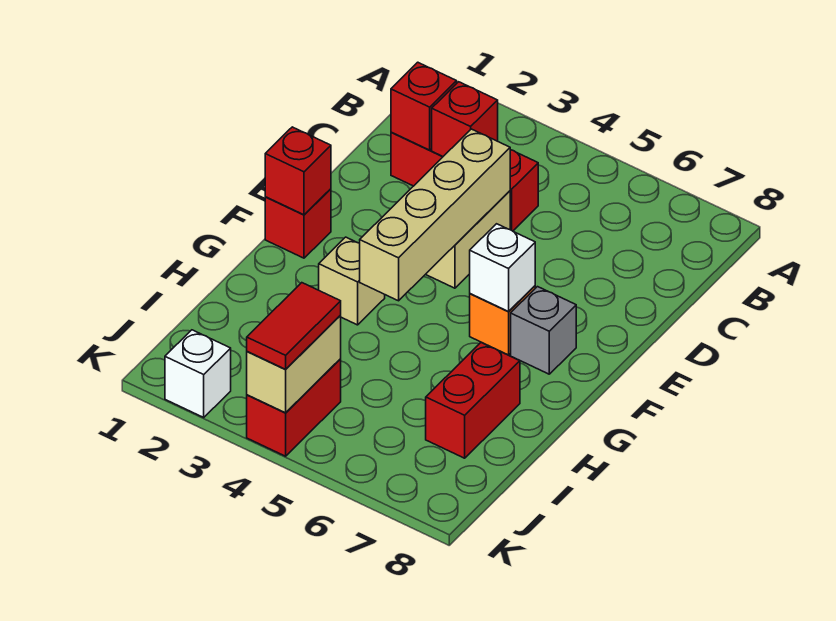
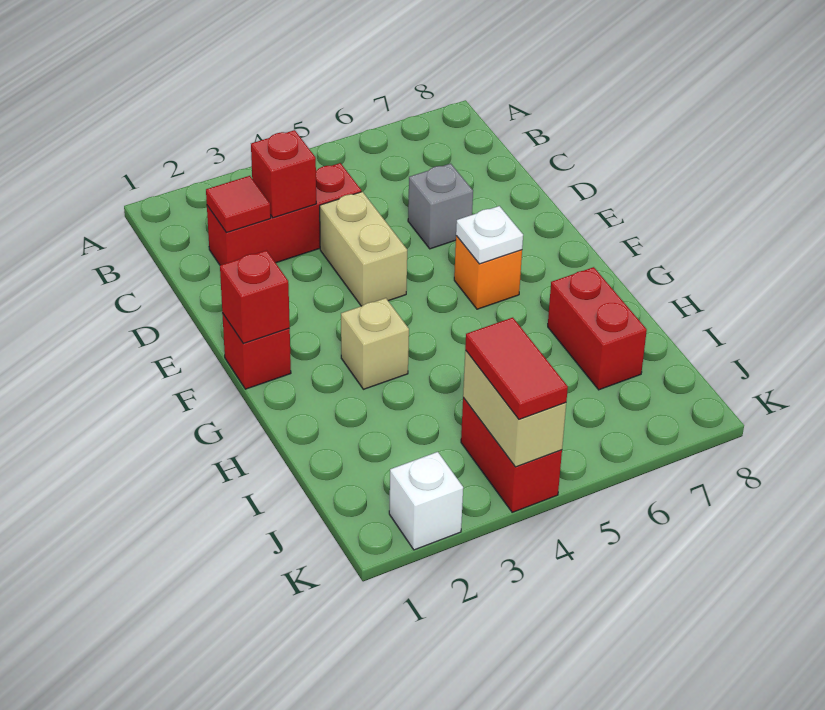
red 1x1 brick [391,62,457,150] -> red 1x1 tile [206,176,271,233]
tan 1x4 brick [360,129,510,301] -> none
white 1x1 brick [470,224,535,311] -> white 1x1 plate [456,206,523,264]
grey 1x1 brick [511,287,576,374] -> grey 1x1 brick moved to [408,164,473,249]

